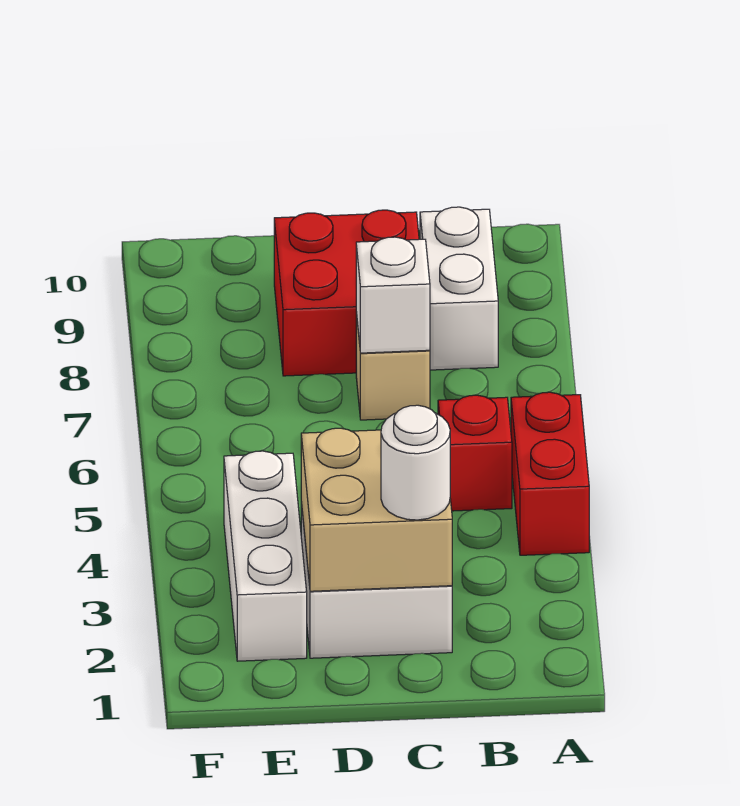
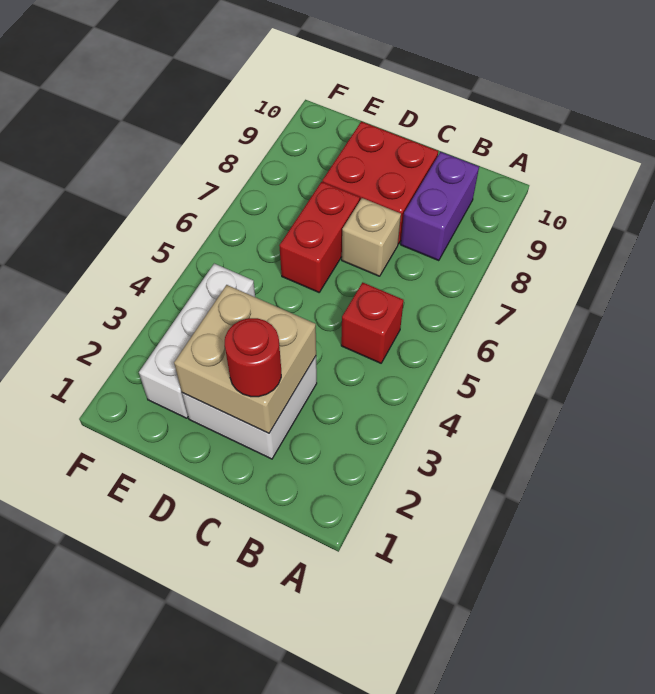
red 1x2 brick [511,392,589,555] -> red 1x2 brick moved to [279,182,360,292]
white 1x2 brick [420,207,498,370] -> purple 1x2 brick [401,152,479,261]
white 1x1 round brick [381,405,450,520] -> red 1x1 round brick [225,318,281,397]
white 1x1 brick [356,237,430,353] -> none

